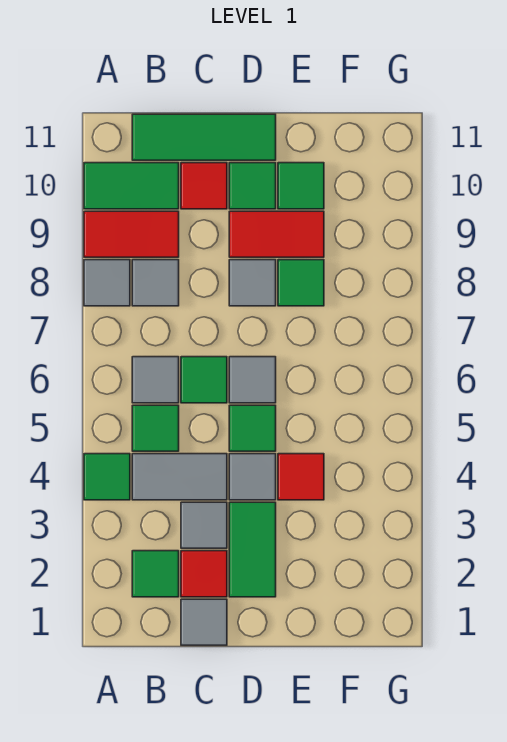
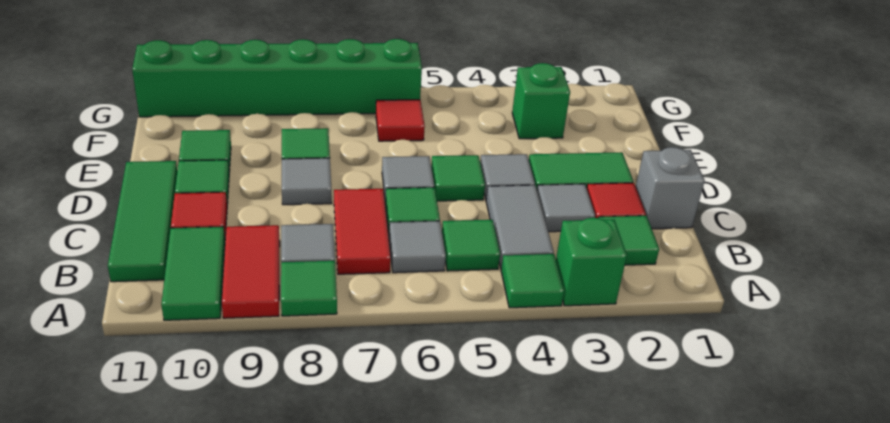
none -> green 1x1 brick [556,218,627,306]
grey 1x1 tile [84,260,130,306] -> green 1x1 tile [281,261,337,316]
grey 1x1 tile [181,599,227,645] -> grey 1x1 brick [636,147,705,229]
red 1x2 tile [229,211,324,257] -> red 1x2 tile moved to [334,189,391,274]
red 1x1 tile [278,454,324,500] -> red 1x1 tile moved to [376,100,425,141]
none -> green 1x1 brick [512,63,570,139]
none -> green 1x6 brick [132,39,422,117]

